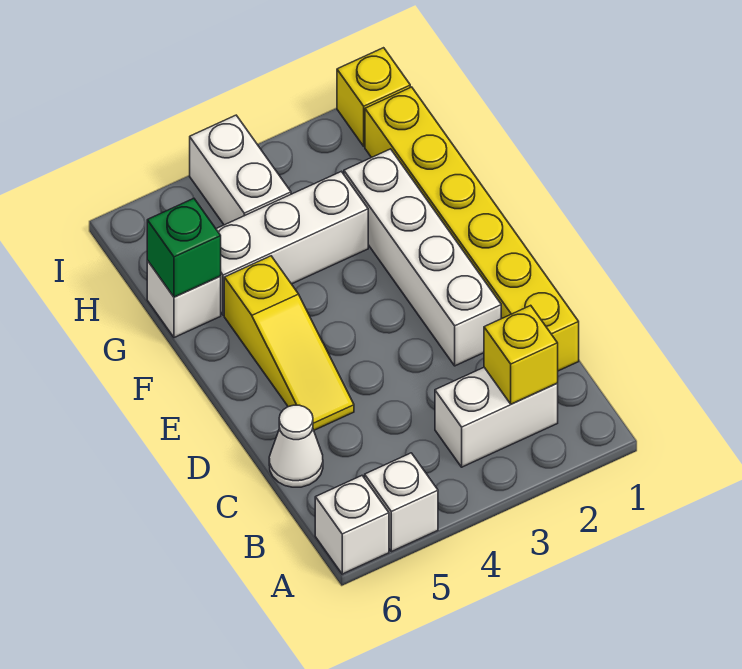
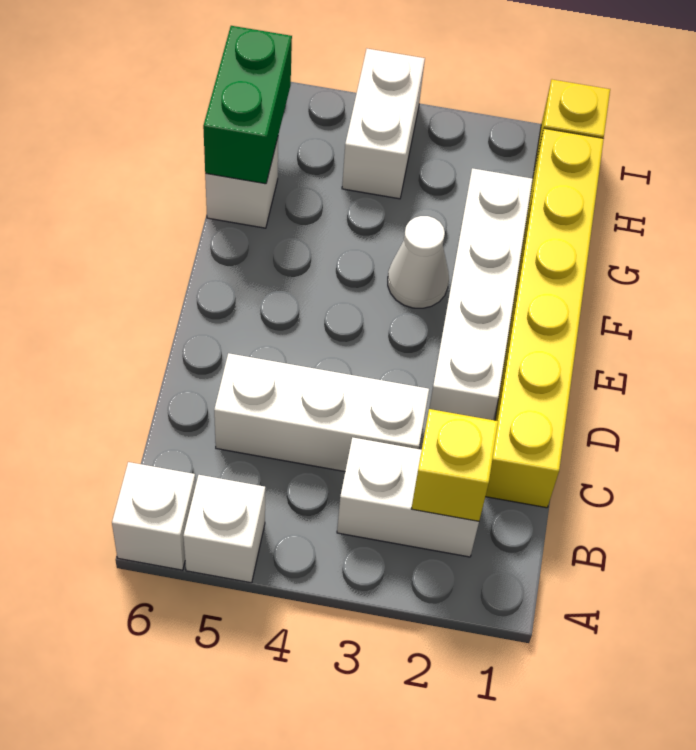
white 1x1 cone [269,405,323,487] -> white 1x1 cone moved to [388,216,449,308]
yellow 1x3 slope [224,256,354,430] -> none
white 1x3 brick [216,171,368,315] -> white 1x3 brick moved to [214,353,429,472]
green 1x1 brick [147,198,221,297] -> green 1x2 brick [203,26,292,184]

